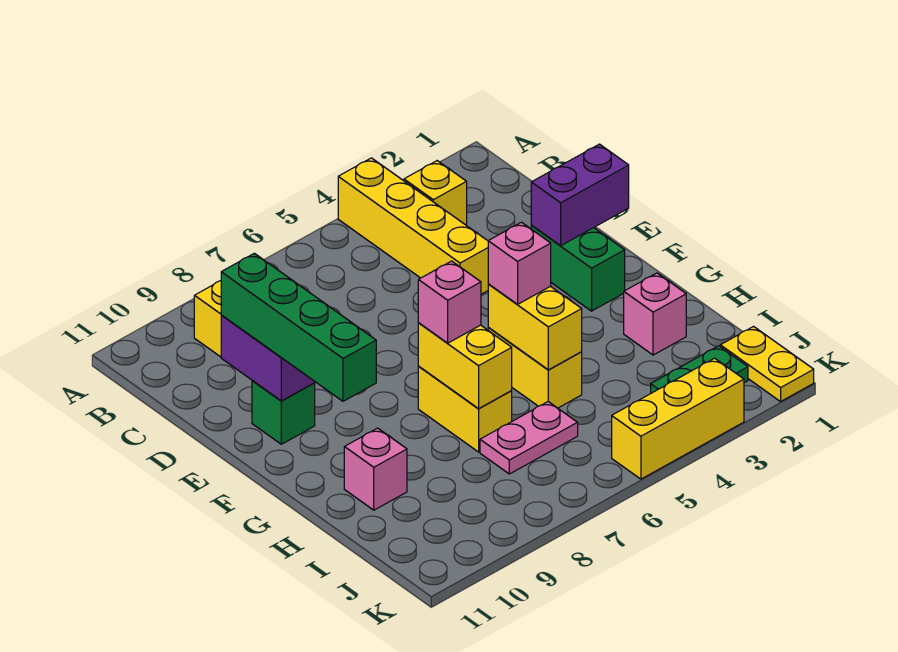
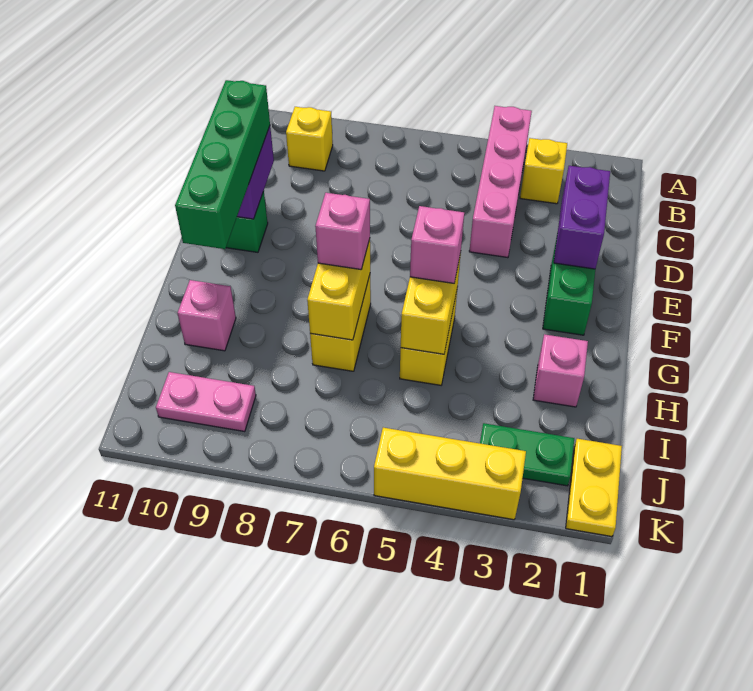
yellow 1x4 brick [338,158,488,294] -> pink 1x4 brick [469,106,532,258]
purple 1x2 brick [531,144,629,246] -> purple 1x2 brick turned to [554,166,610,269]
pink 1x2 plate [480,402,578,474] -> pink 1x2 plate moved to [156,372,256,432]

